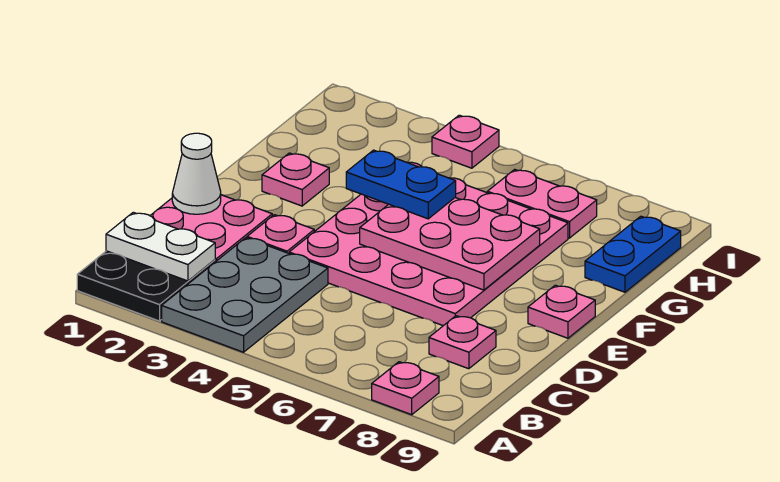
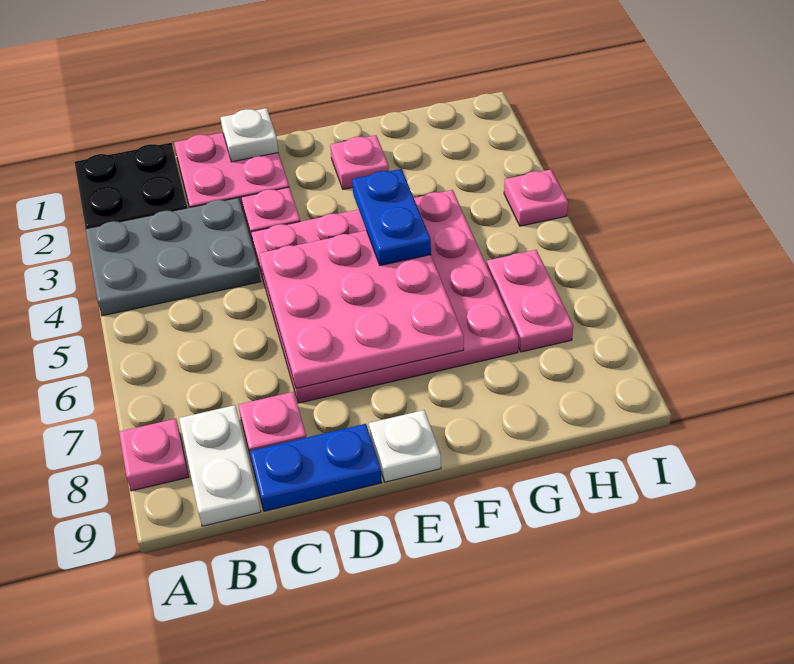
white 1x2 plate [106,212,215,281] -> white 1x2 plate moved to [179,405,261,526]
white 1x1 cone [172,133,221,214] -> white 1x1 plate [220,108,278,162]
pink 2x3 plate [360,198,540,290] -> pink 3x3 plate [259,230,464,388]
pink 1x1 plate [528,285,595,338] -> white 1x1 plate [369,410,441,482]
blue 1x2 plate [585,216,681,292] -> blue 1x2 plate moved to [250,424,382,511]

